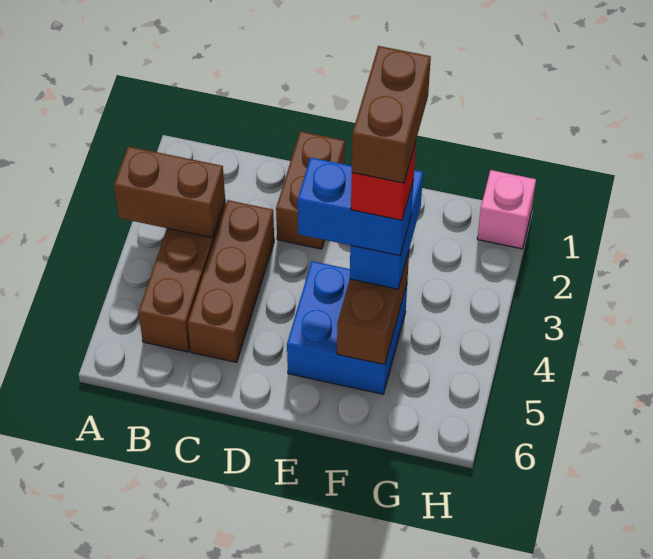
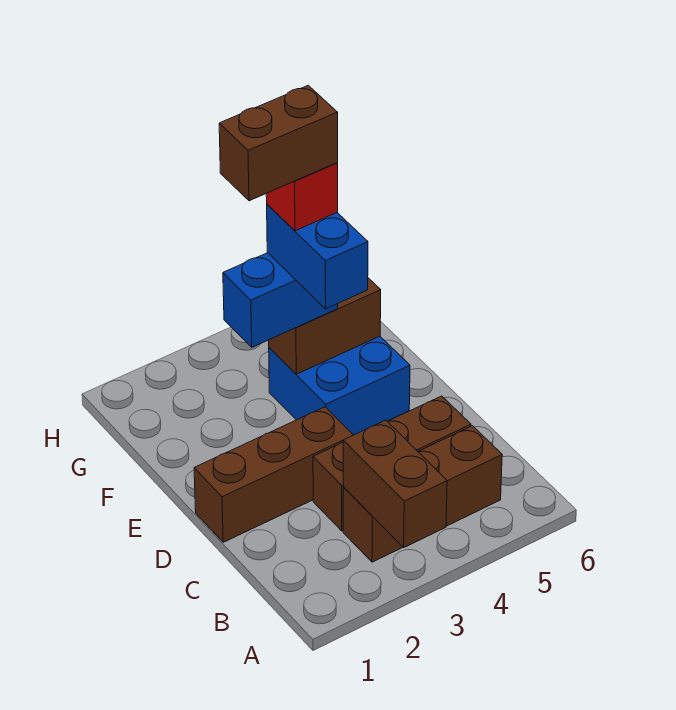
brown 1x2 brick [276,131,345,249] -> brown 1x3 brick [194,407,353,542]
pink 1x1 brick [477,170,536,249] -> none

